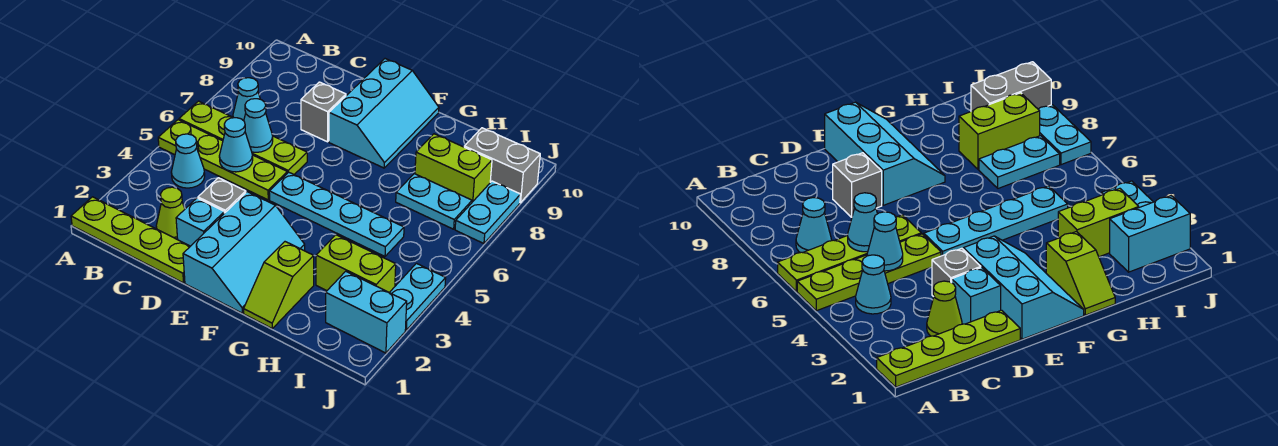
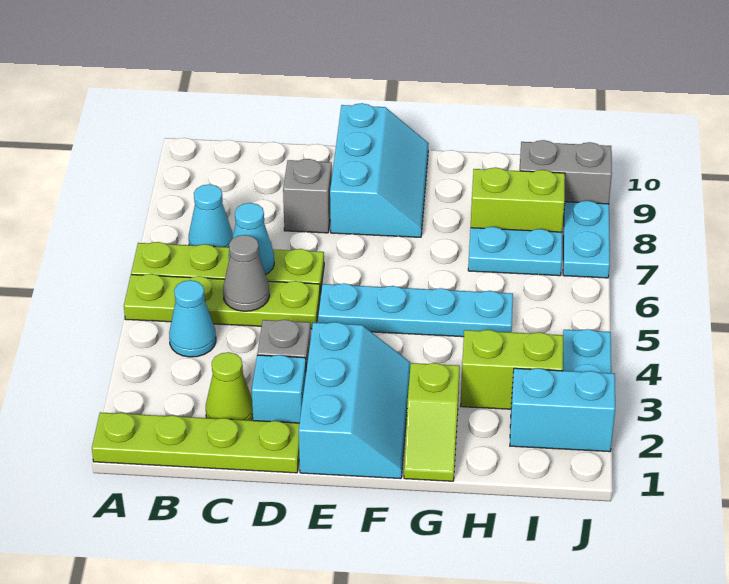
cyan 1x1 cone [219,118,253,172] -> grey 1x1 cone [223,235,269,311]

